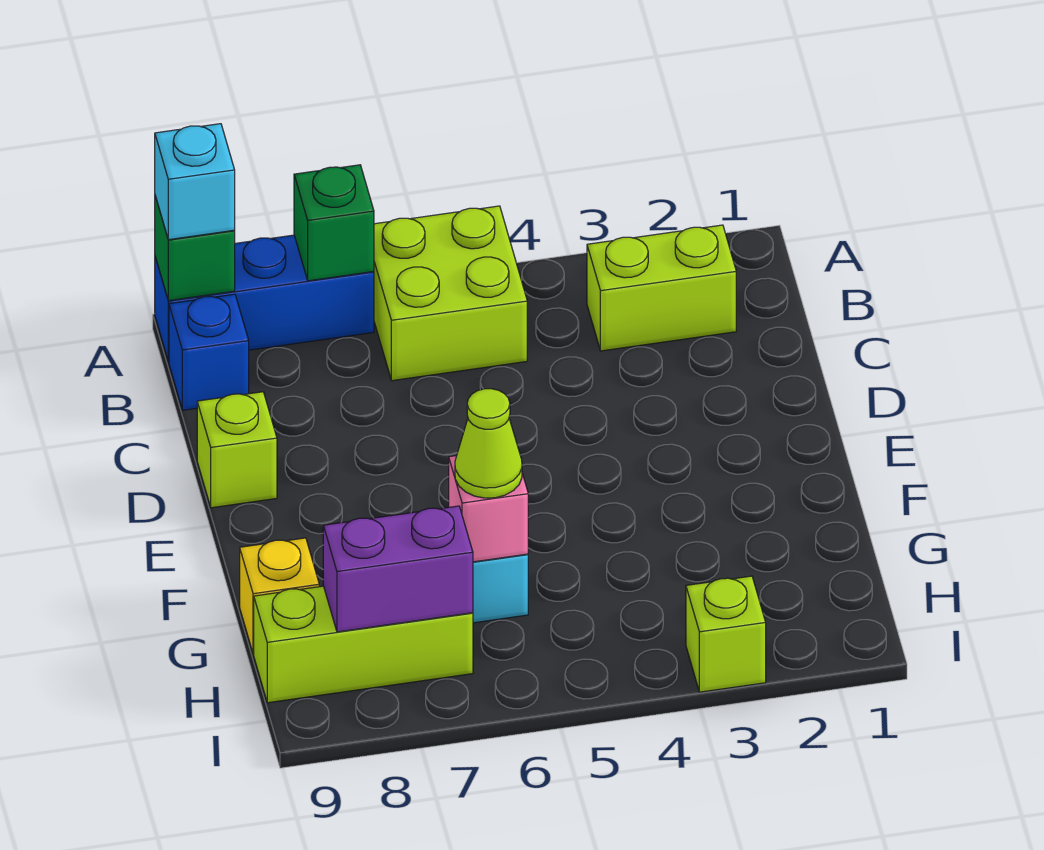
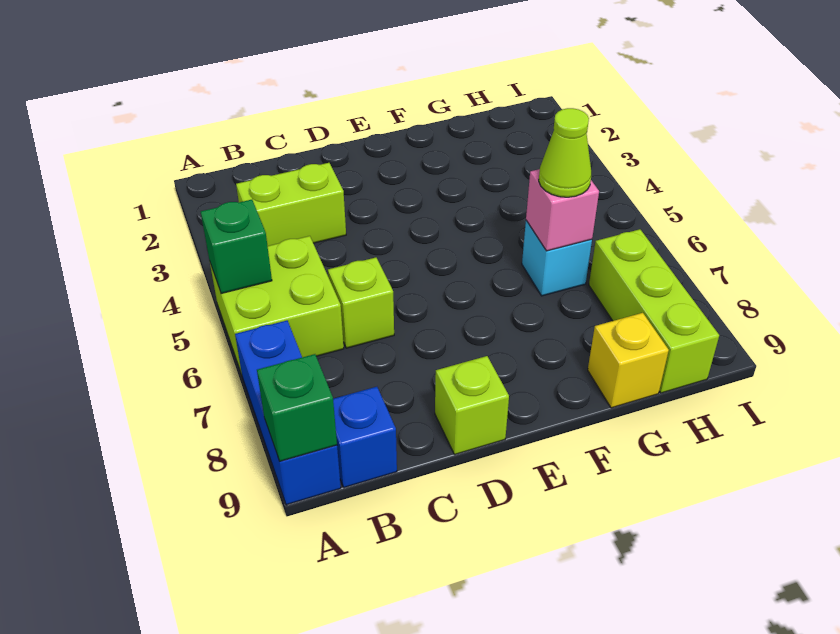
green 1x1 brick [294,165,374,281] -> green 1x1 brick moved to [201,200,272,294]
cyan 1x1 brick [155,124,235,240] -> none
lime 1x2 brick [587,225,736,351] -> lime 1x2 brick turned to [236,163,346,246]
purple 1x2 brick [323,506,473,632] -> none
lime 1x1 brick [686,576,766,692] -> lime 1x1 brick moved to [328,257,394,348]

